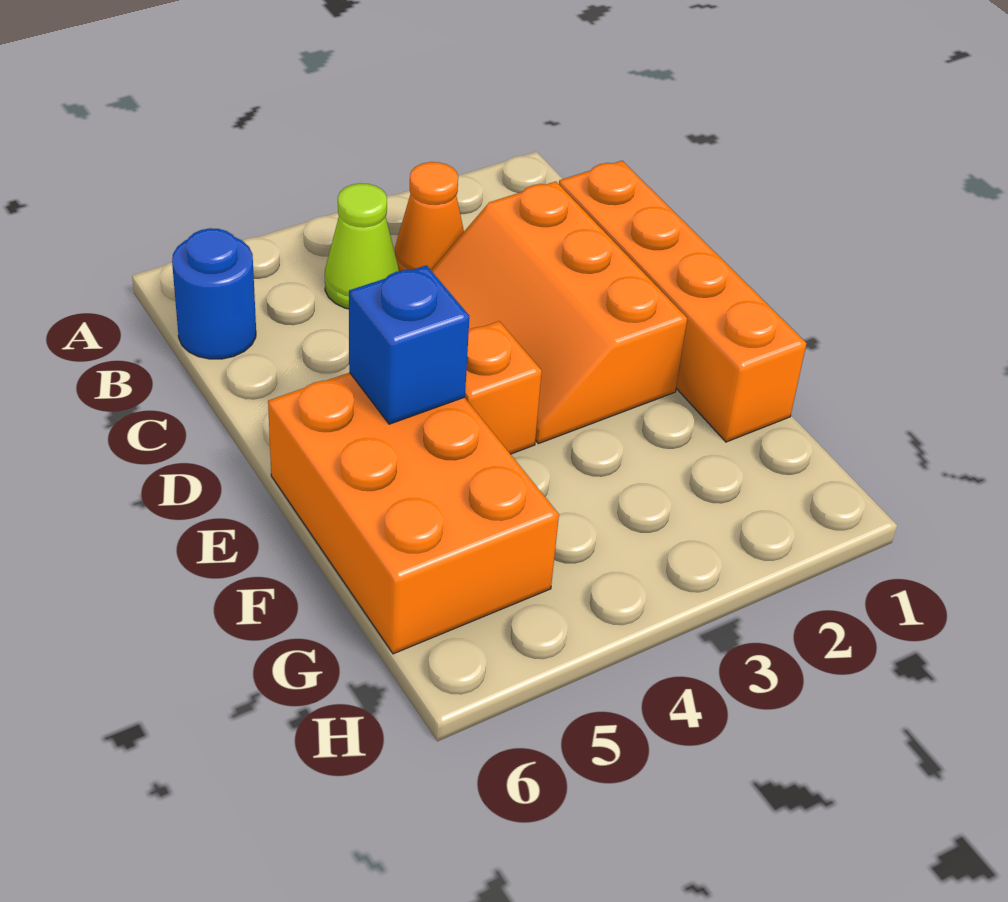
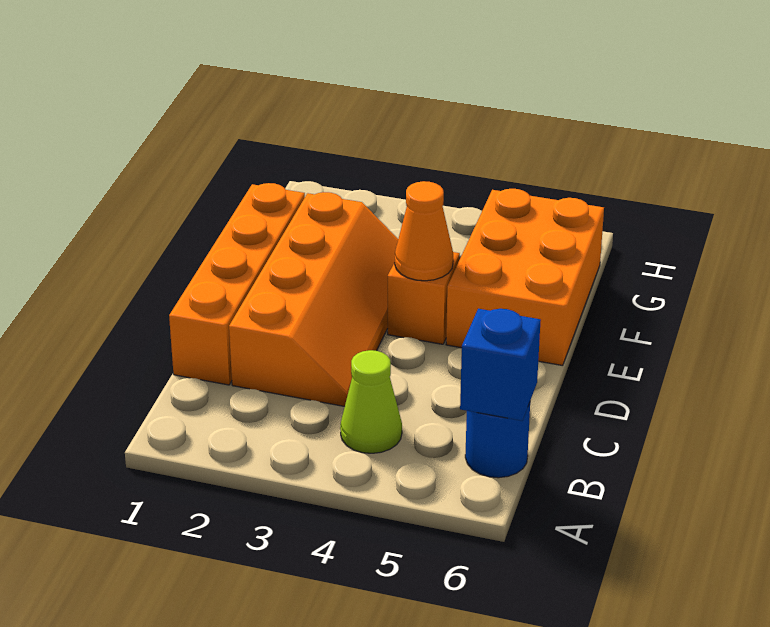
orange 1x1 cone [395,162,464,271] -> orange 1x1 cone moved to [395,181,453,281]
orange 2x3 slope [431,181,687,444] -> orange 2x4 slope [229,192,398,406]
blue 1x1 brick [349,265,469,424] -> blue 1x1 brick moved to [460,309,541,421]

